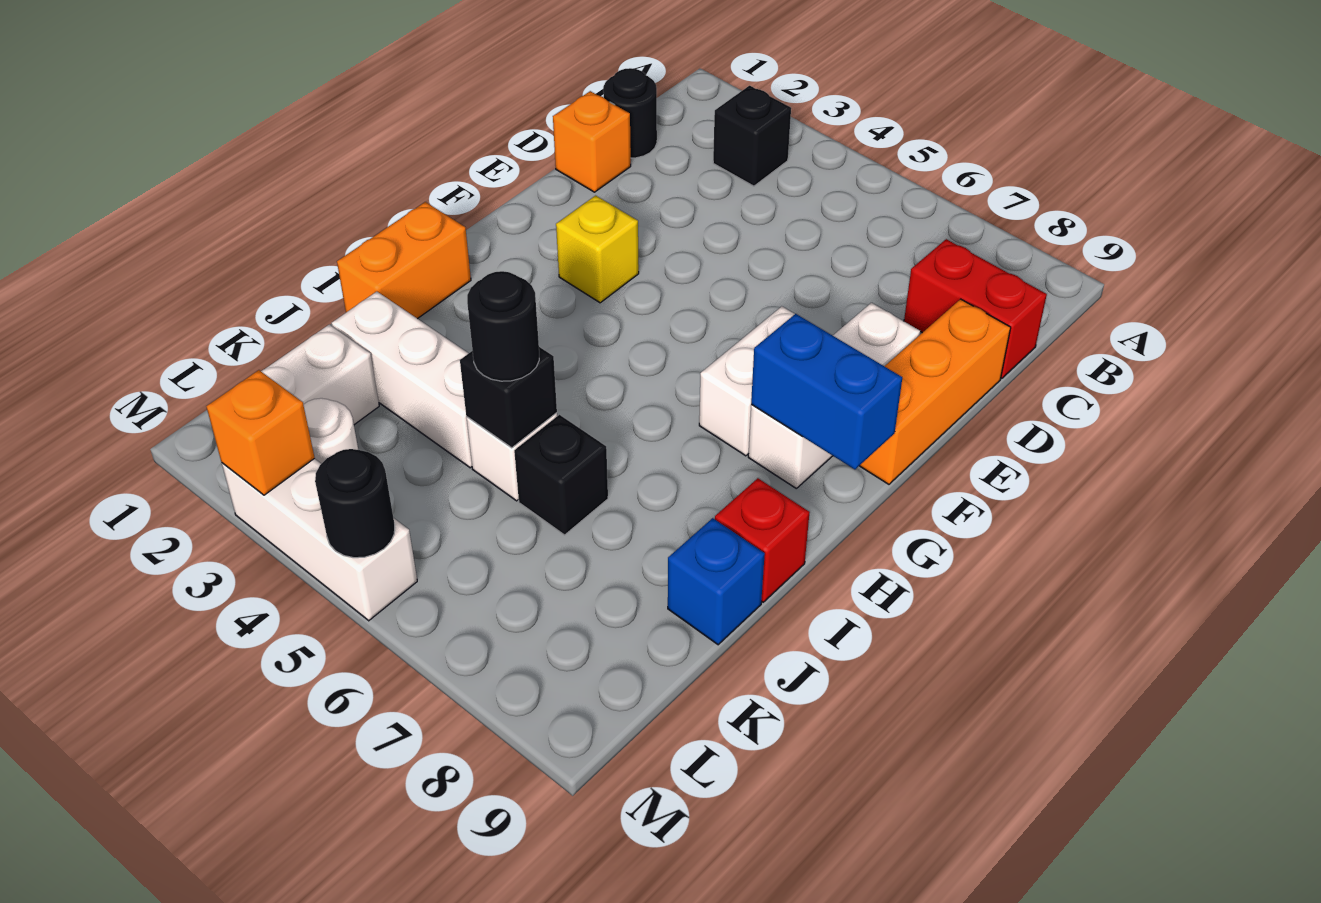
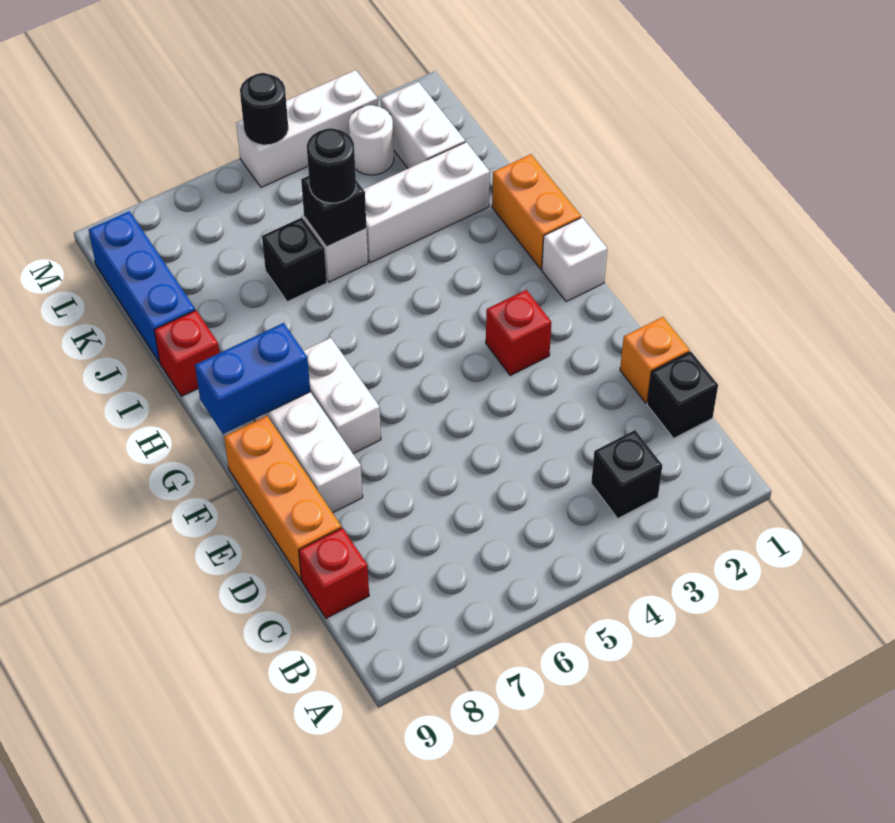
black 1x1 round brick [603,68,657,158] -> black 1x1 brick [647,352,718,438]
red 1x2 brick [904,239,1047,378] -> red 1x1 brick [299,528,369,618]
yellow 1x1 brick [556,196,639,303] -> red 1x1 brick [486,290,551,376]
none -> white 1x1 brick [542,217,607,302]
blue 1x1 brick [668,518,765,645] -> blue 1x3 brick [88,211,195,362]
orange 1x1 brick [206,370,315,495] -> none

